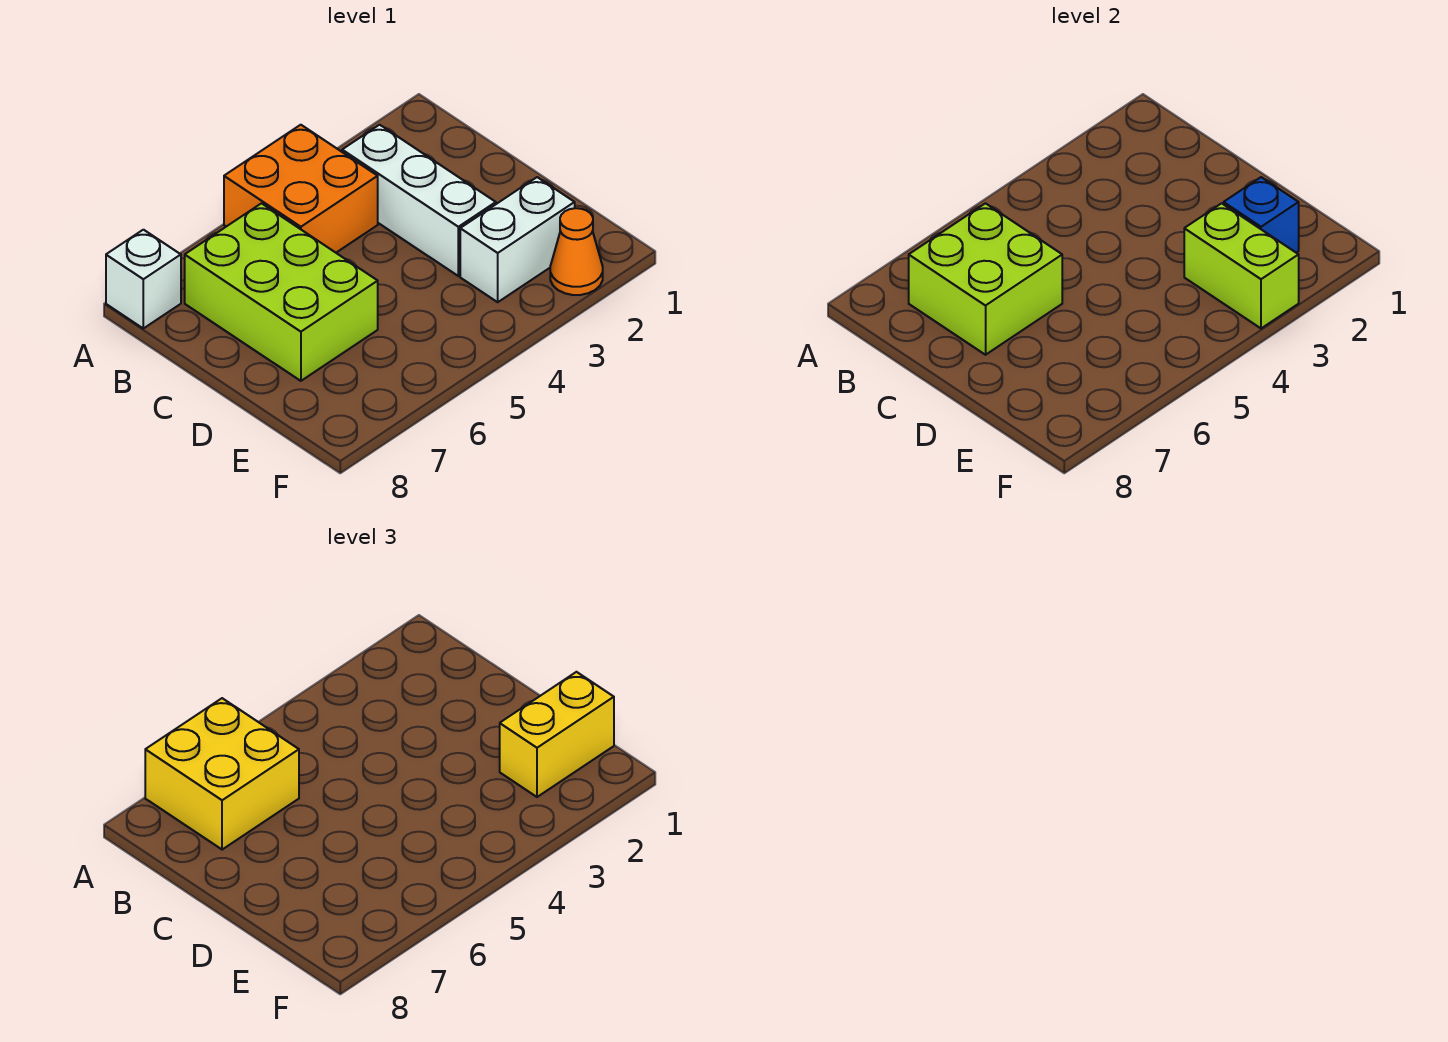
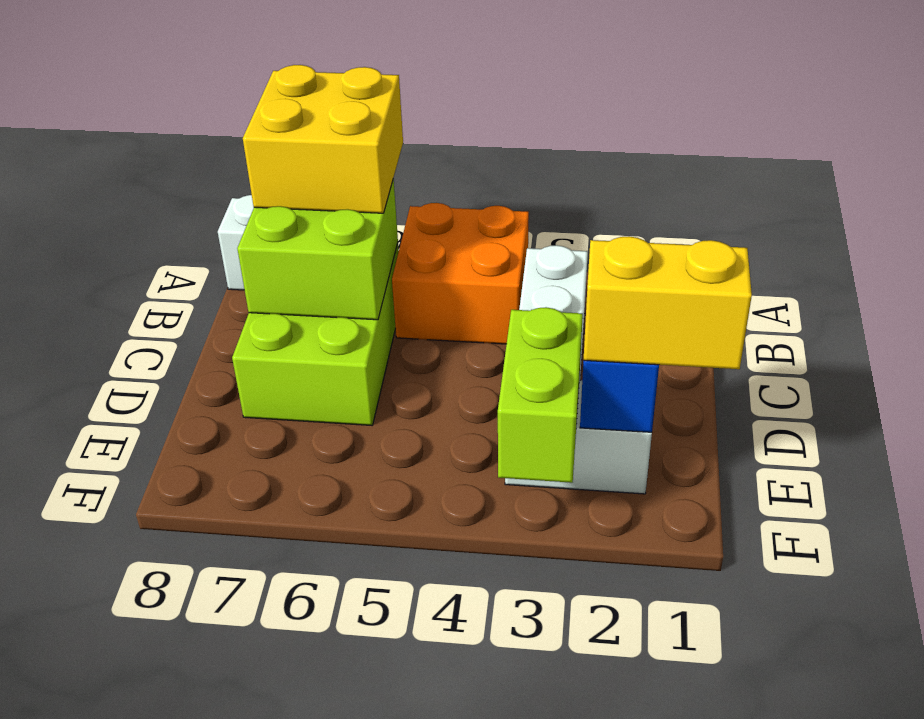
orange 1x1 cone [550,208,603,295] -> none

